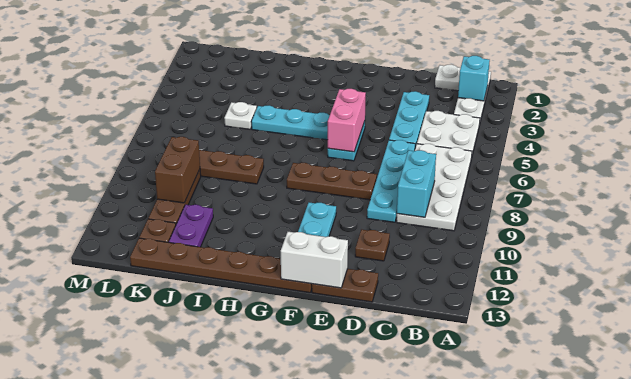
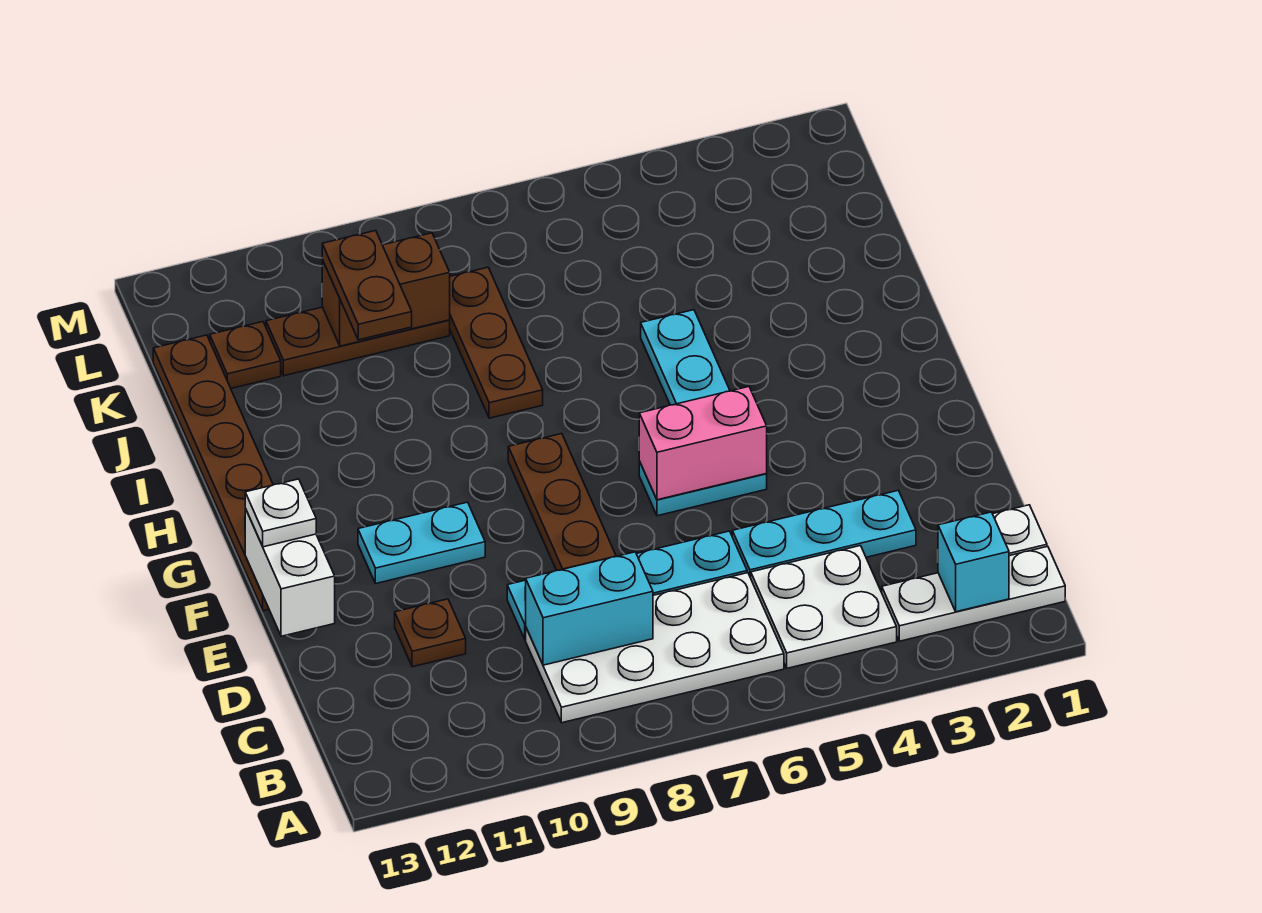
brown 1x2 plate [312,269,378,302] -> brown 1x2 plate moved to [322,231,412,340]
white 1x1 plate [224,102,257,129] -> white 1x1 plate moved to [245,479,316,547]
purple 1x2 plate [169,205,213,247] -> none

